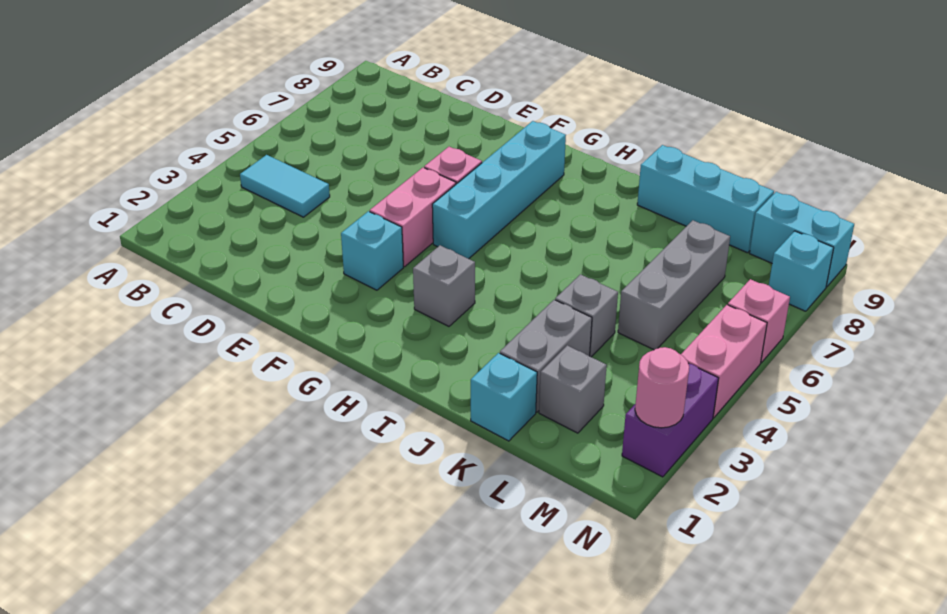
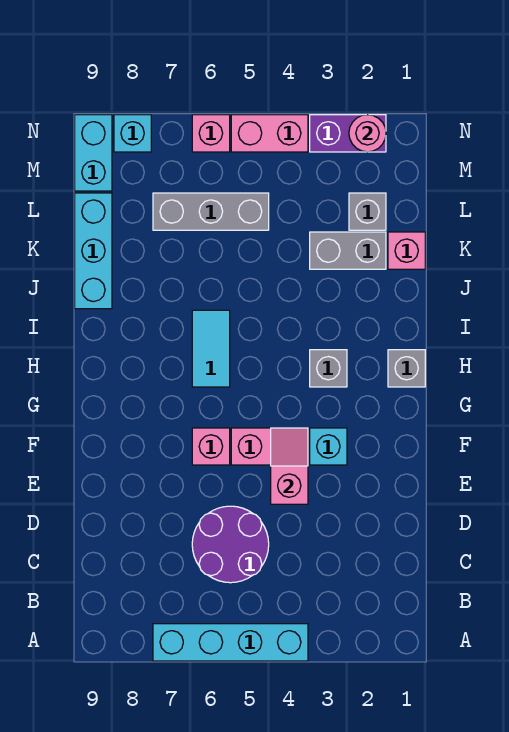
cyan 1x2 tile [240,155,330,217] -> cyan 1x2 tile moved to [192,310,230,387]
none -> purple 2x2 round brick [192,506,269,583]
none -> pink 1x2 slope [271,428,308,504]
cyan 1x4 brick [432,121,566,259] -> cyan 1x4 brick moved to [153,624,308,661]
cyan 1x1 brick [471,353,537,441] -> pink 1x1 brick [388,232,425,269]
grey 1x1 brick [555,274,618,357] -> grey 1x1 brick moved to [388,350,425,387]

